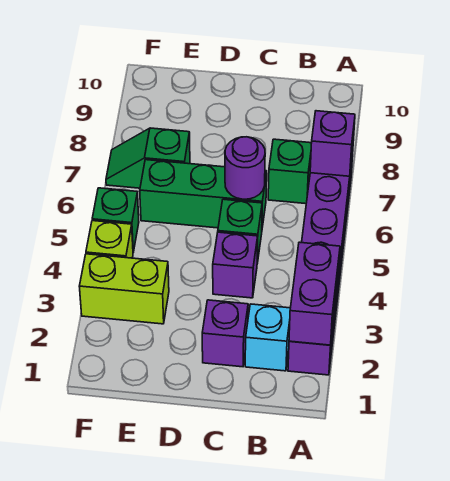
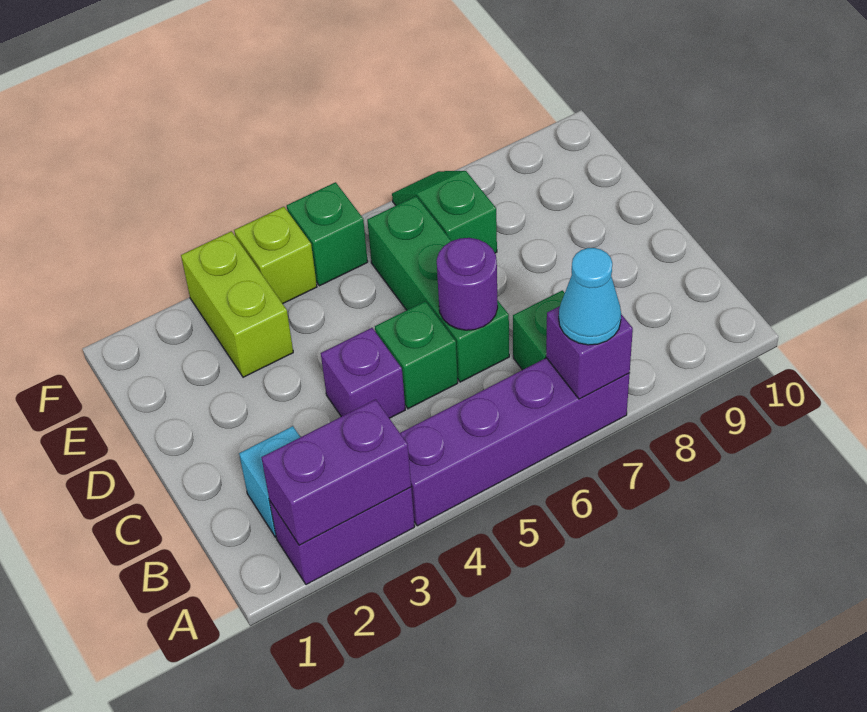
none -> cyan 1x1 cone [559,248,621,345]
purple 1x1 brick [202,300,248,367] -> none

